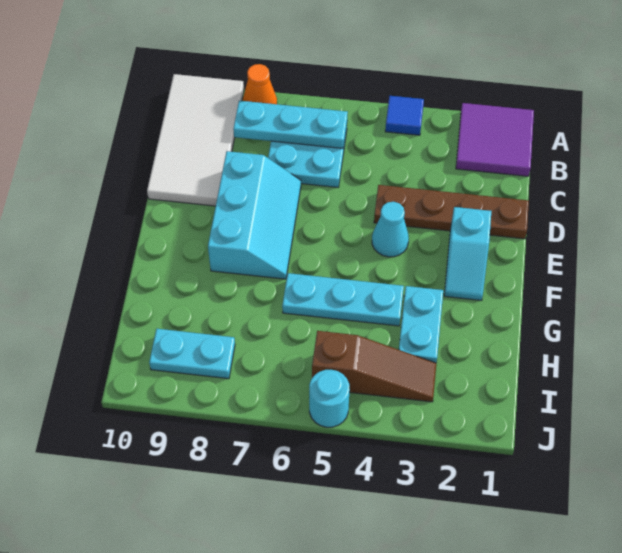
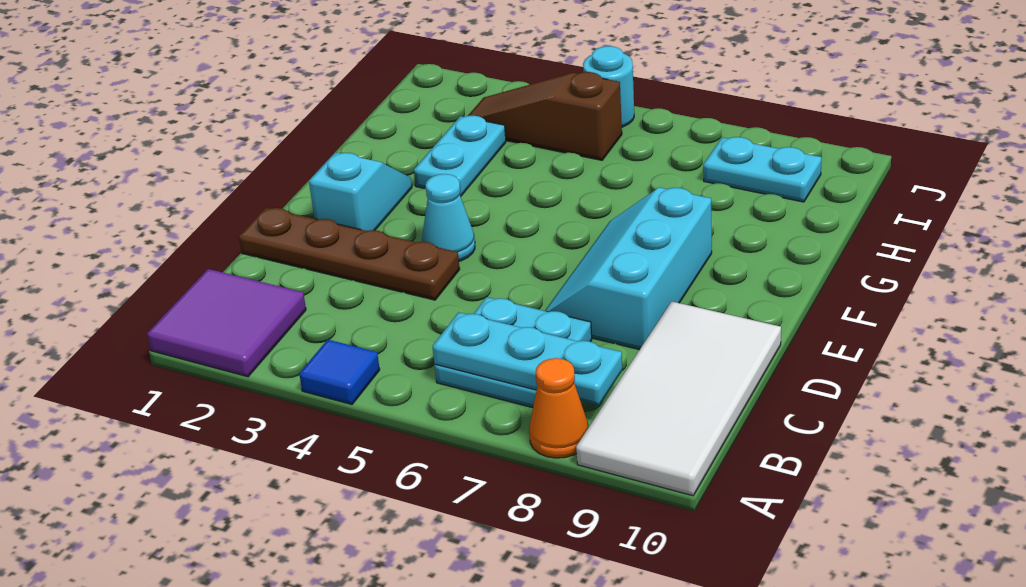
cyan 1x3 plate [282,273,404,326] -> none

